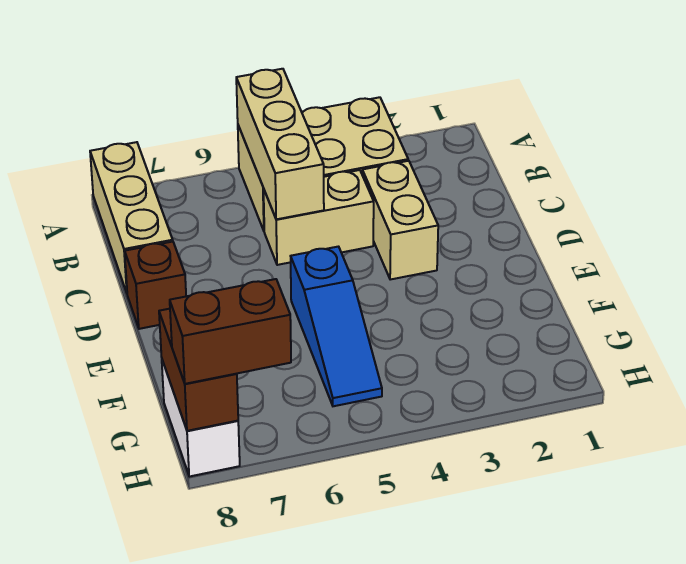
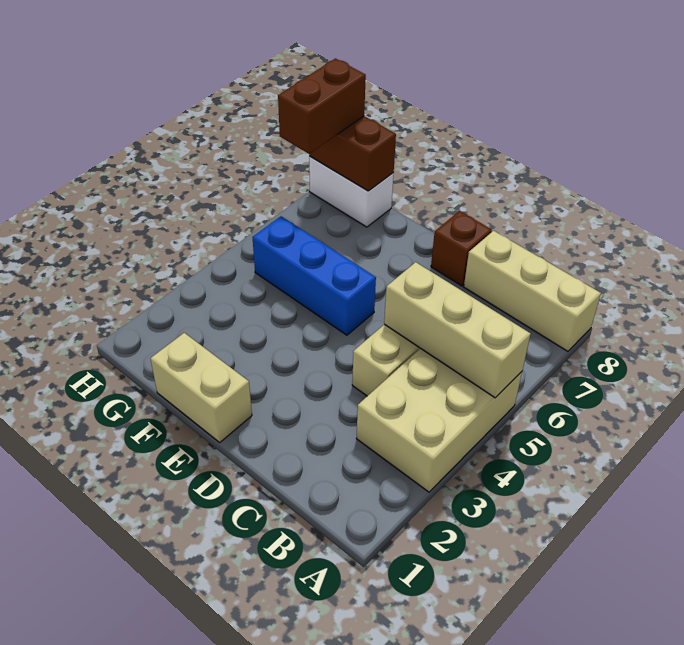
tan 1x2 brick [362,161,438,280] -> tan 1x2 brick moved to [151,333,252,442]
blue 1x3 slope [291,247,382,406] -> blue 1x3 brick [252,216,376,335]

